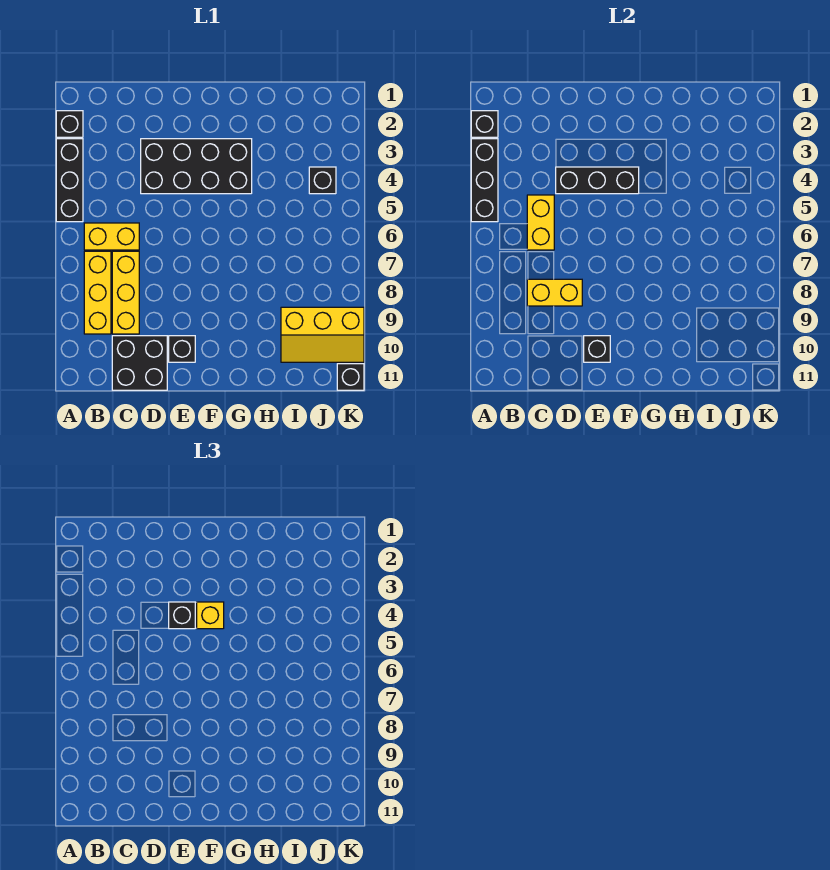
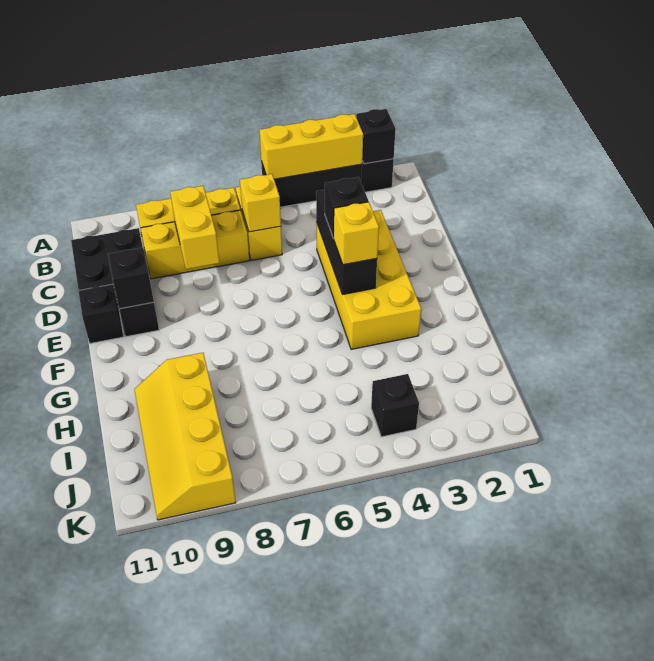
black 1x3 brick [471,139,498,222] -> yellow 1x3 brick [259,114,363,179]
yellow 1x2 brick [527,195,554,250] -> yellow 1x1 brick [240,174,281,232]
black 2x4 brick [141,139,252,194] -> yellow 2x4 brick [316,210,421,349]
yellow 2x3 slope [281,307,364,362] -> yellow 2x4 slope [134,353,236,520]
black 1x1 brick [337,364,364,390] -> black 1x1 brick moved to [78,284,124,343]

